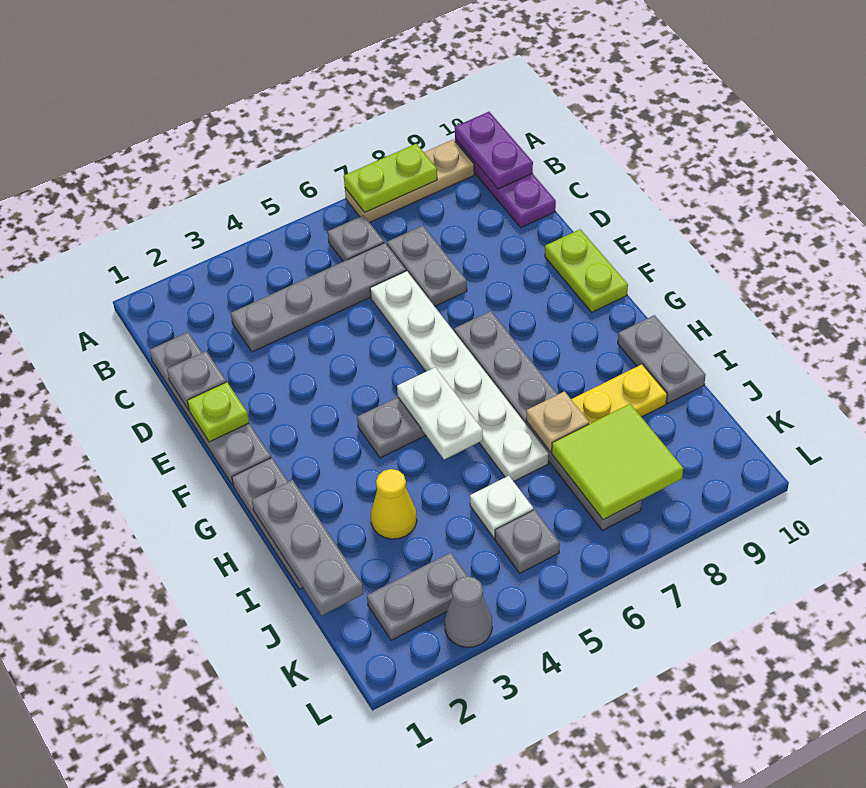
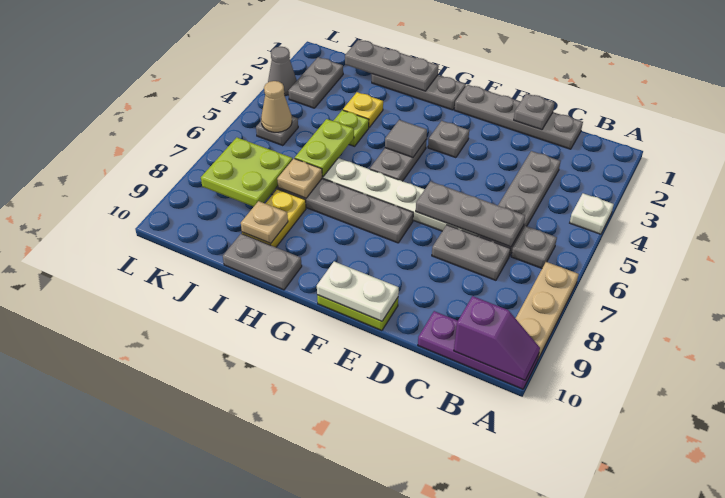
lime 1x2 plate [344,144,437,212] -> lime 1x2 plate moved to [295,119,354,177]
purple 1x2 plate [455,112,533,189] -> purple 1x2 slope [454,296,540,380]
none -> grey 1x3 plate [416,181,525,247]
lime 1x1 plate [187,382,249,442] -> lime 1x1 plate moved to [334,110,369,146]
none -> grey 1x1 plate [428,121,469,158]
none -> grey 1x1 tile [385,120,427,157]
white 1x2 plate [397,367,483,459] -> white 1x2 plate moved to [317,261,399,321]
yellow 1x1 cone [371,469,417,539] -> yellow 1x1 plate [343,92,383,127]
none -> tan 1x1 plate [241,201,288,244]
white 1x1 plate [470,476,533,538] -> white 1x1 plate moved to [570,193,614,234]
lime 2x2 tile [552,404,683,520] -> lime 2x2 plate [201,137,293,207]
none -> tan 1x1 cone [261,81,292,132]

